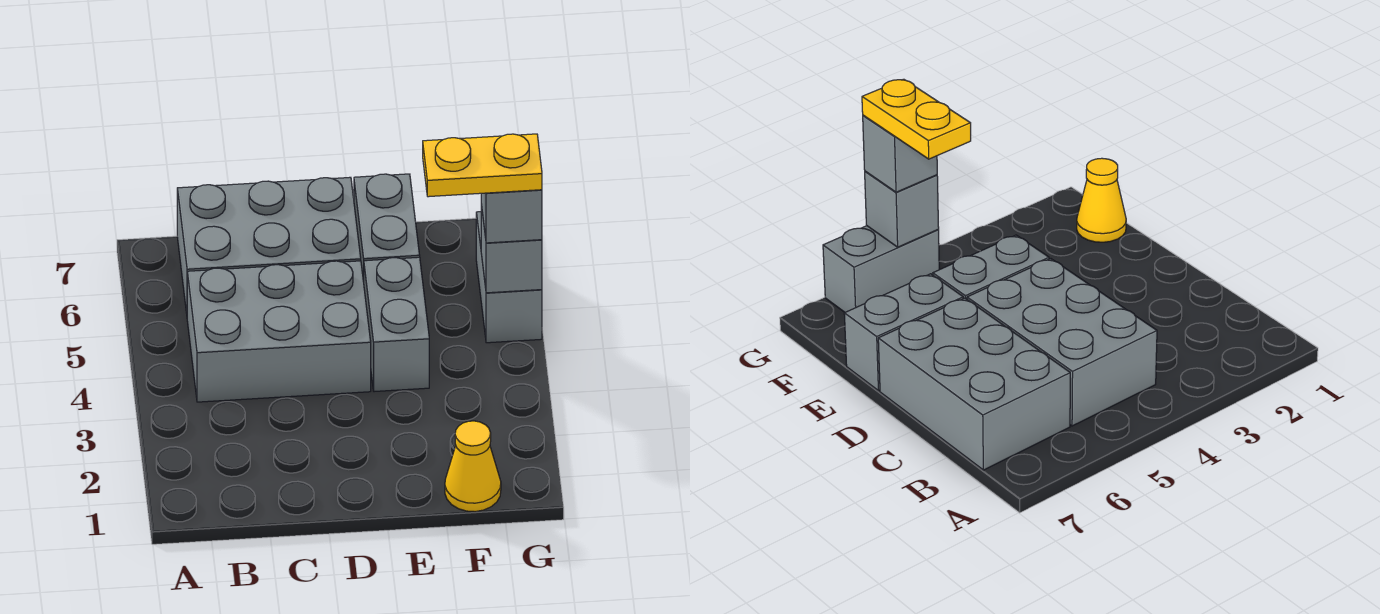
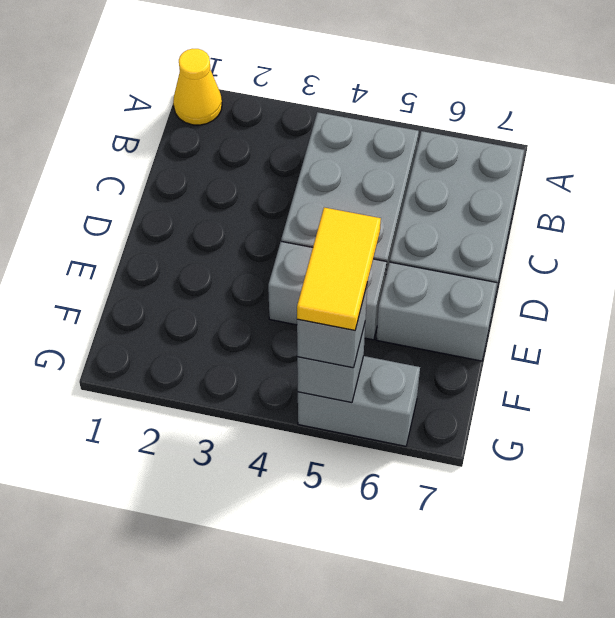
yellow 1x1 cone [445,421,501,512] -> yellow 1x1 cone moved to [173,49,222,125]
yellow 1x2 plate [423,134,542,197] -> yellow 1x2 tile [297,208,381,330]

